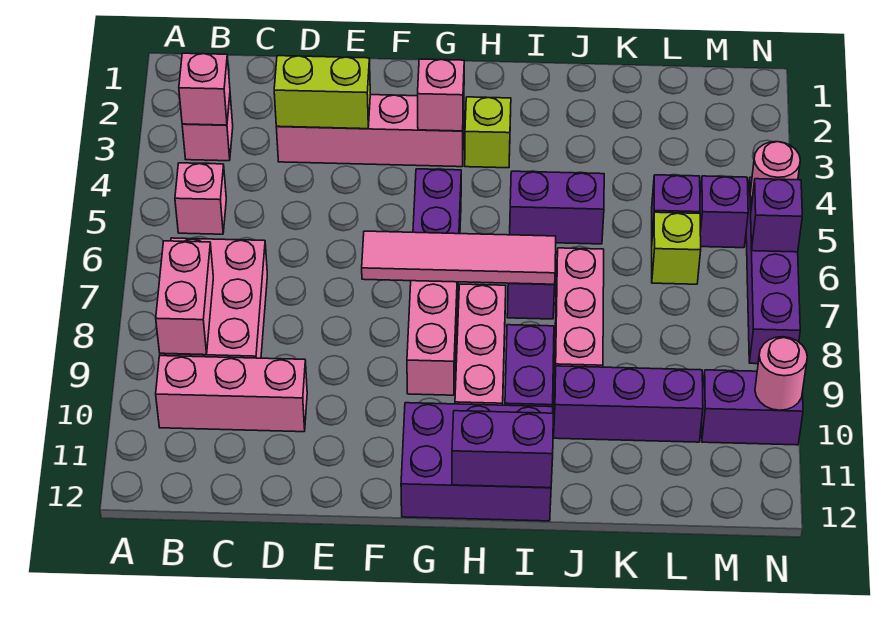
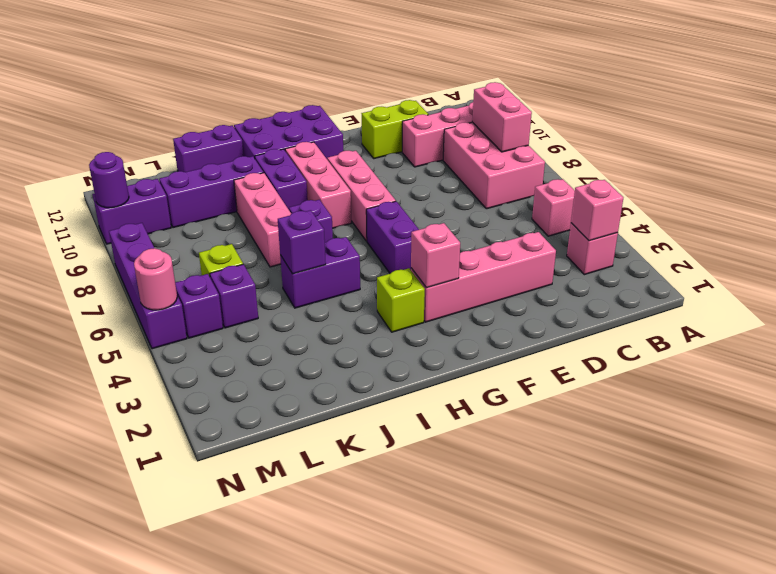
lime 1x2 brick [274,56,370,129] -> lime 1x2 brick moved to [362,100,429,159]
pink 1x4 tile [362,231,556,284] -> none
purple 1x2 brick [452,411,553,488] -> purple 1x2 brick moved to [173,125,244,172]
purple 1x1 brick [751,179,802,252] -> purple 1x1 brick moved to [278,210,326,274]
pink 1x1 round brick [755,337,807,410] -> purple 1x1 round brick [89,152,129,208]

